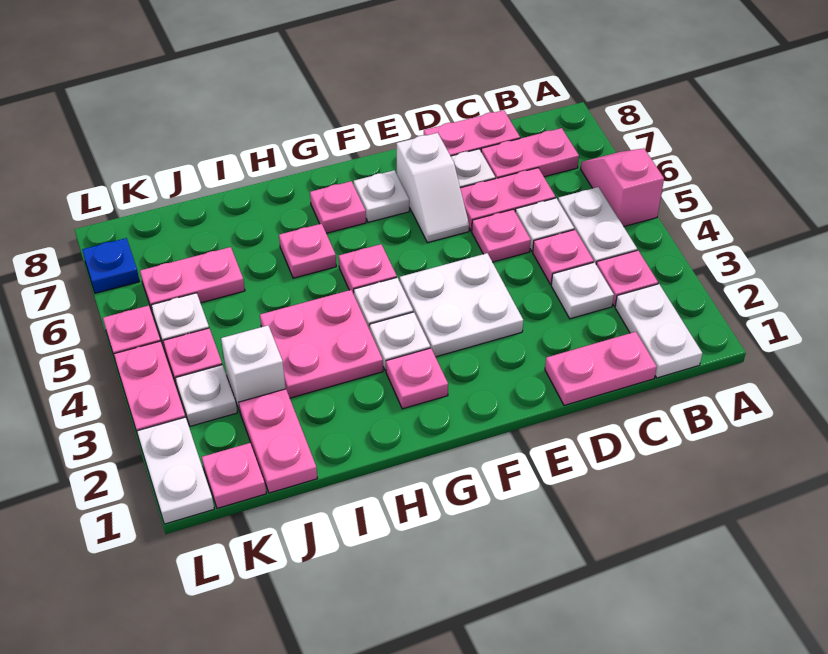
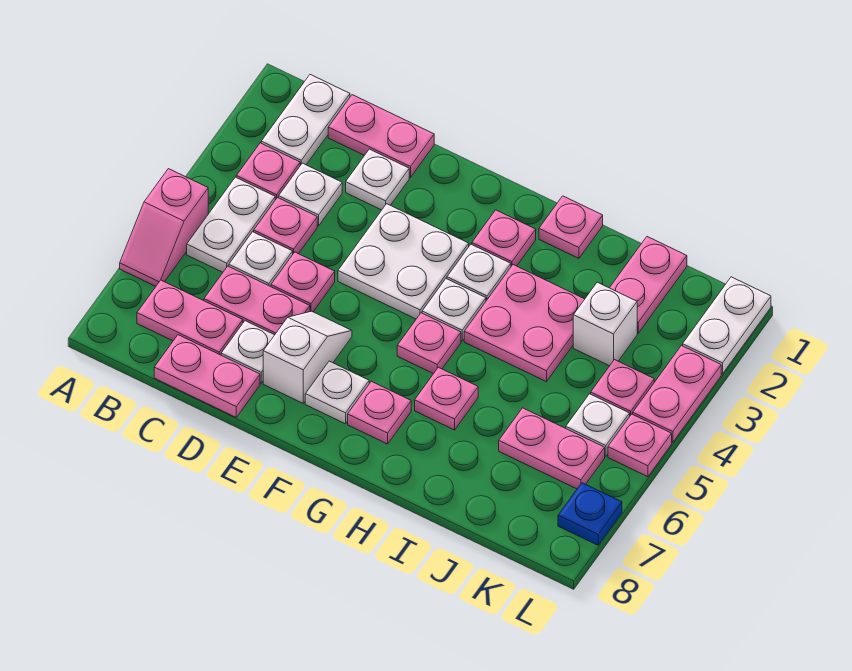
pink 1x1 plate [202,443,266,508] -> pink 1x1 plate moved to [539,196,603,258]
white 1x1 plate [175,365,237,426] -> white 1x1 plate moved to [346,149,409,210]

